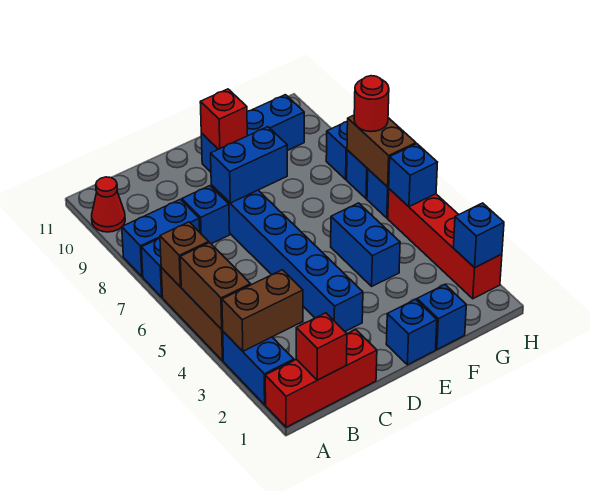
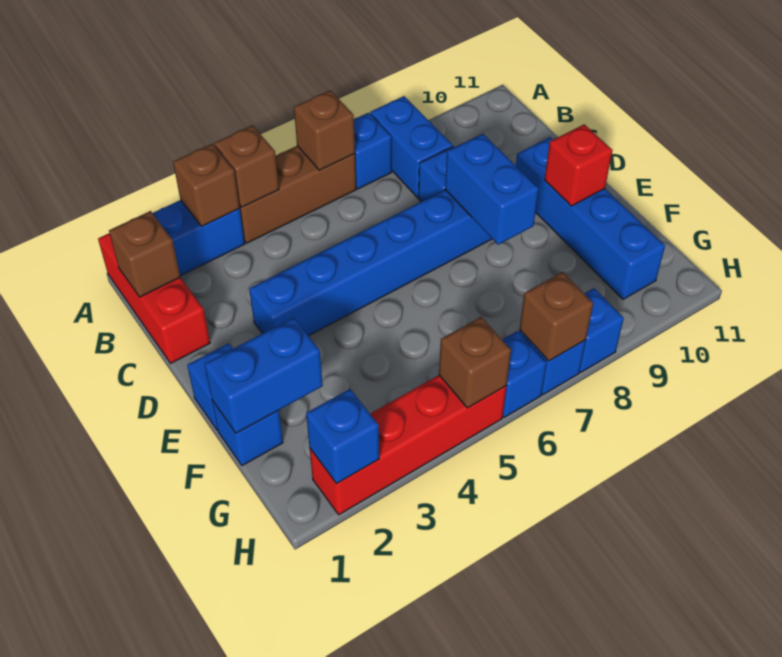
brown 1x2 brick [222,270,303,351] -> brown 1x1 brick [173,144,240,226]
brown 1x2 brick [180,243,251,329] -> brown 1x1 brick [214,126,279,207]
red 1x1 cone [92,177,125,232] -> none
red 1x1 brick [296,313,347,380] -> brown 1x1 brick [109,211,180,297]
blue 1x3 brick [201,95,304,172] -> blue 1x4 brick [516,137,665,299]
blue 1x2 brick [331,203,400,286] -> blue 1x2 brick moved to [205,318,323,433]
blue 1x1 brick [389,144,438,207] -> brown 1x1 brick [439,317,511,408]
brown 1x2 brick [347,115,416,187] -> brown 1x1 brick [520,272,593,361]
red 1x1 round brick [354,76,389,132] -> none

